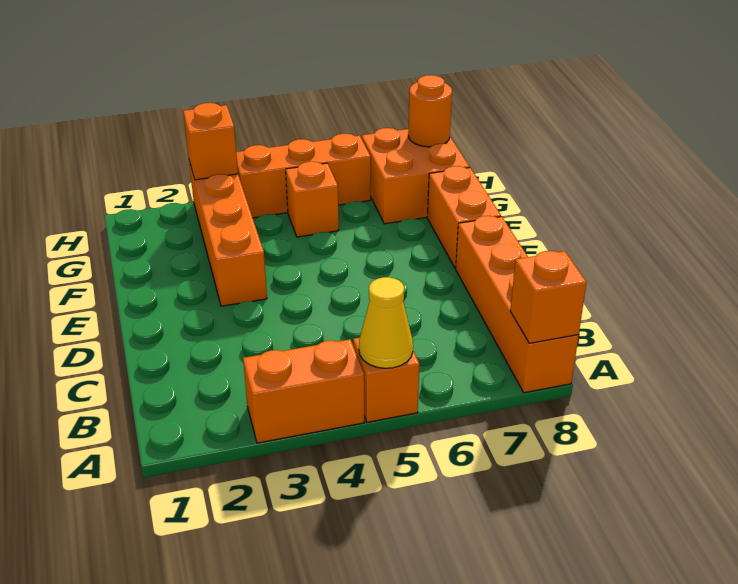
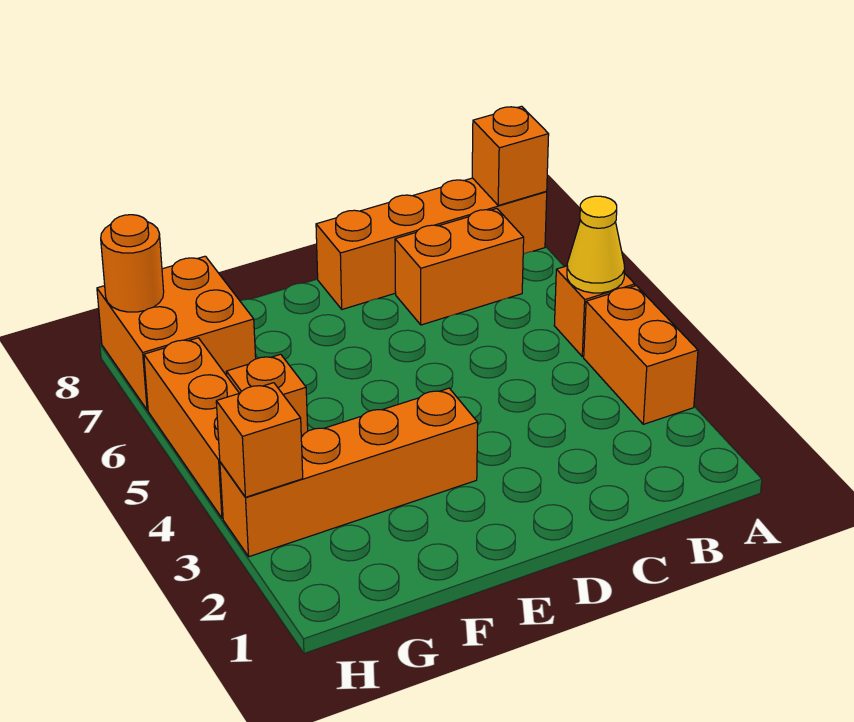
orange 1x2 brick [427,166,501,268] -> orange 1x2 brick moved to [395,209,524,325]

